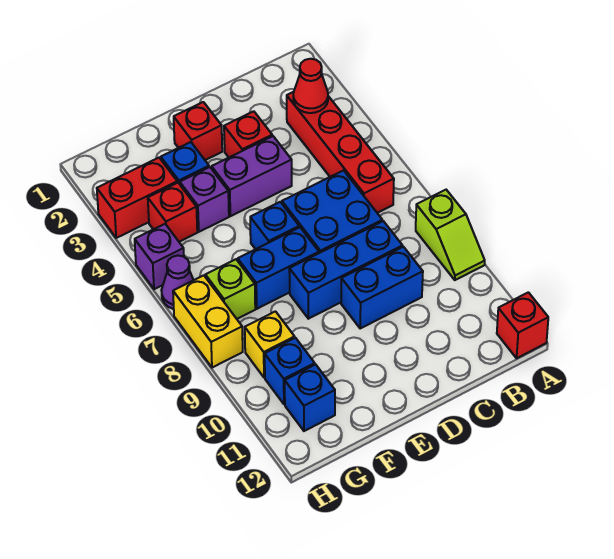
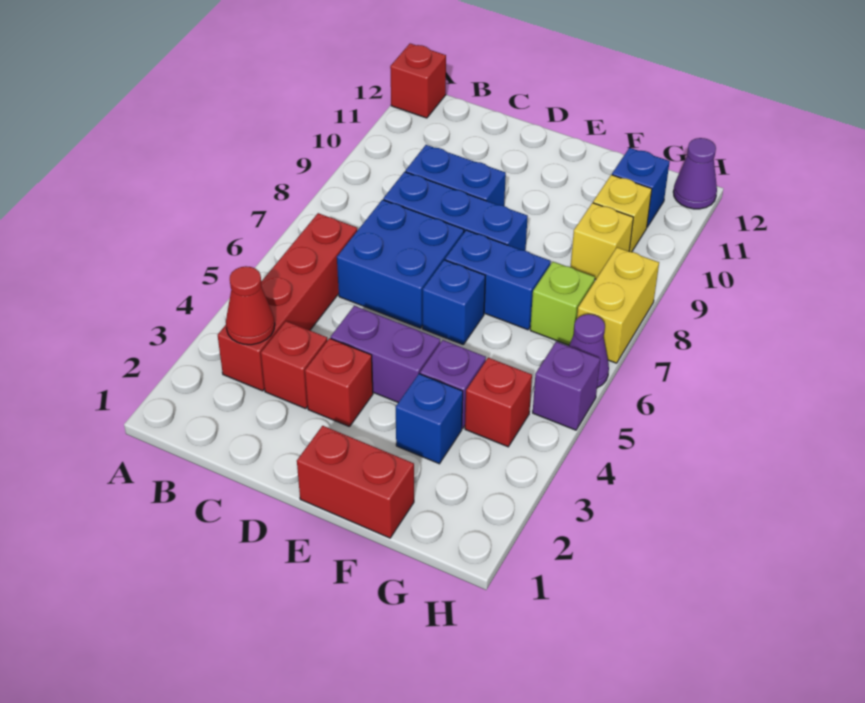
lime 1x2 slope [416,190,485,280] -> none
red 1x1 brick [174,102,222,160] -> red 1x1 brick moved to [261,321,327,409]
red 1x2 brick [97,158,177,238] -> red 1x2 brick moved to [297,426,414,538]
blue 1x1 brick [265,338,315,404] -> yellow 1x1 brick [593,175,652,252]
none -> purple 1x1 cone [673,138,717,209]

